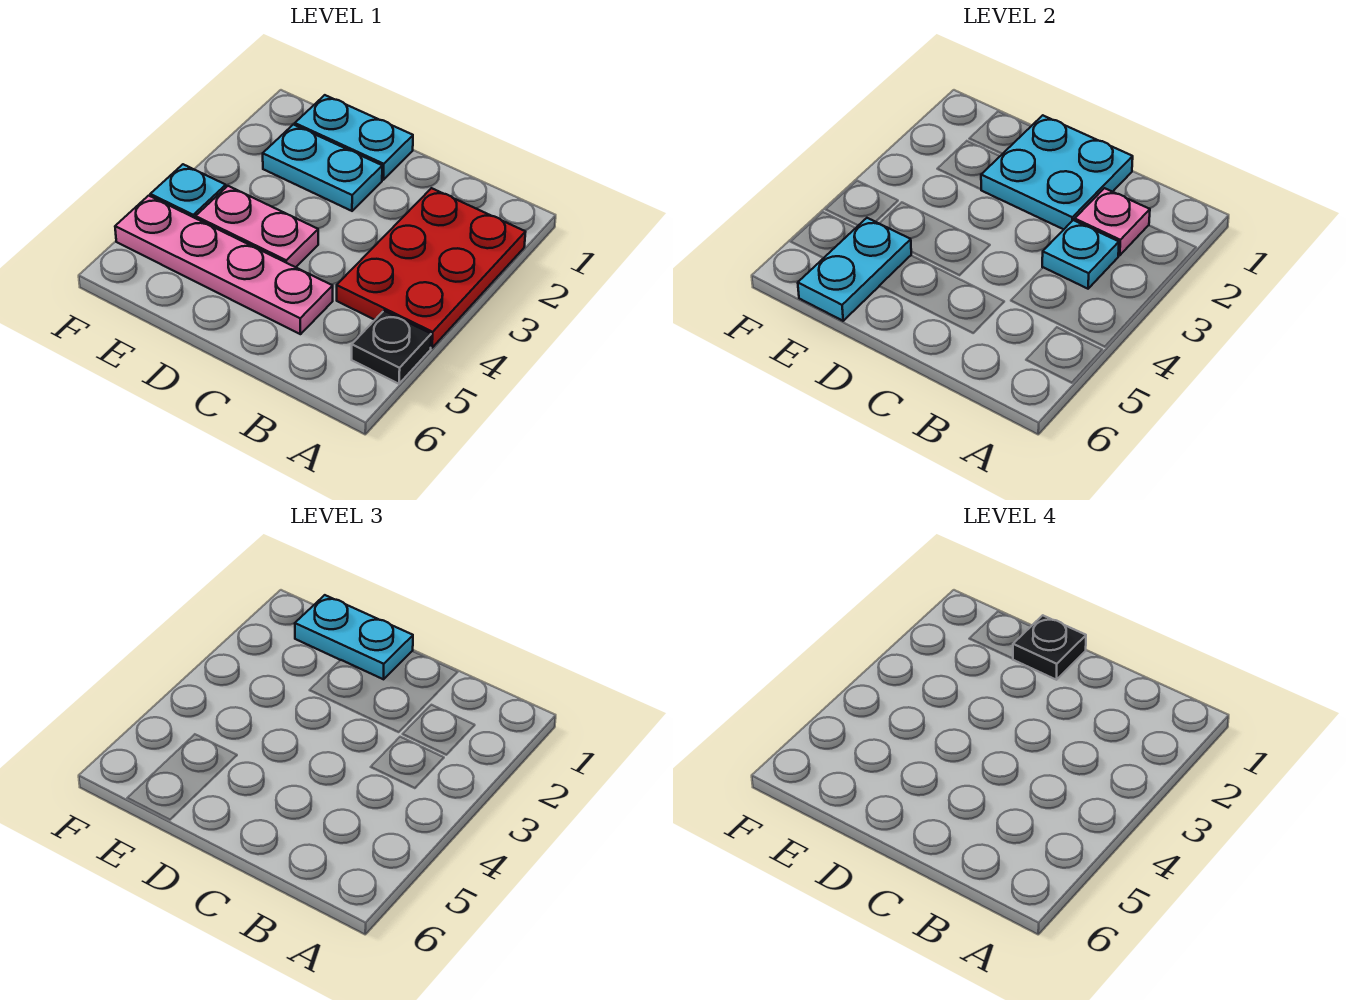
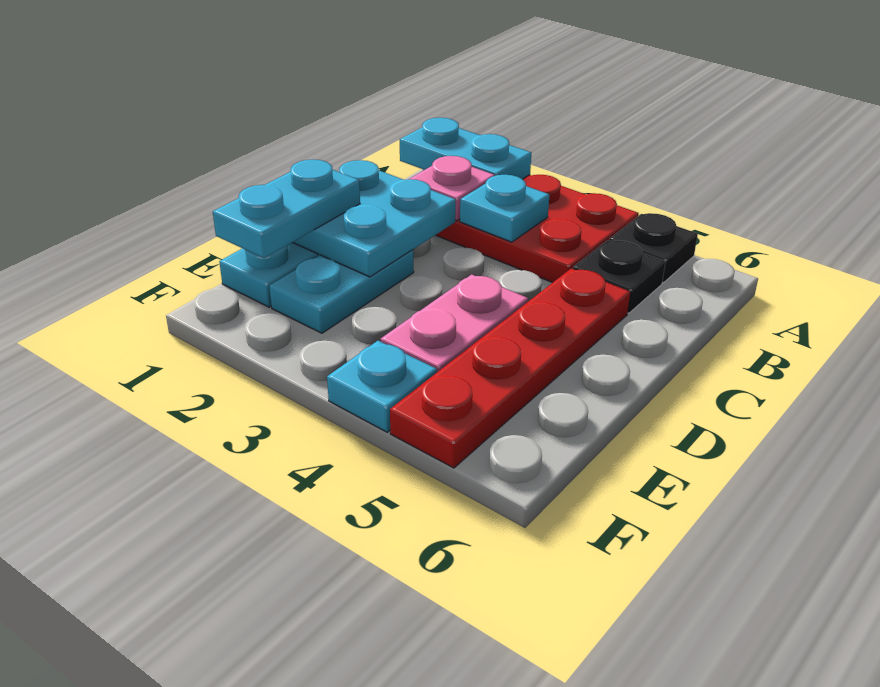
pink 1x4 plate [115,196,333,334] -> red 1x4 plate [390,269,630,468]
black 1x1 plate [1013,615,1086,680] -> black 1x1 plate moved to [573,240,665,313]
cyan 1x2 plate [798,218,911,321] -> cyan 1x2 plate moved to [400,118,531,179]

